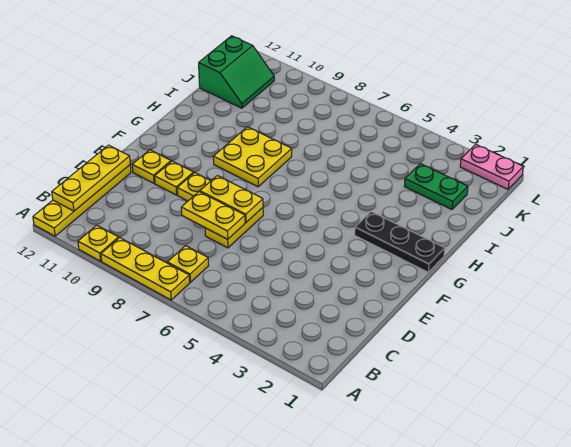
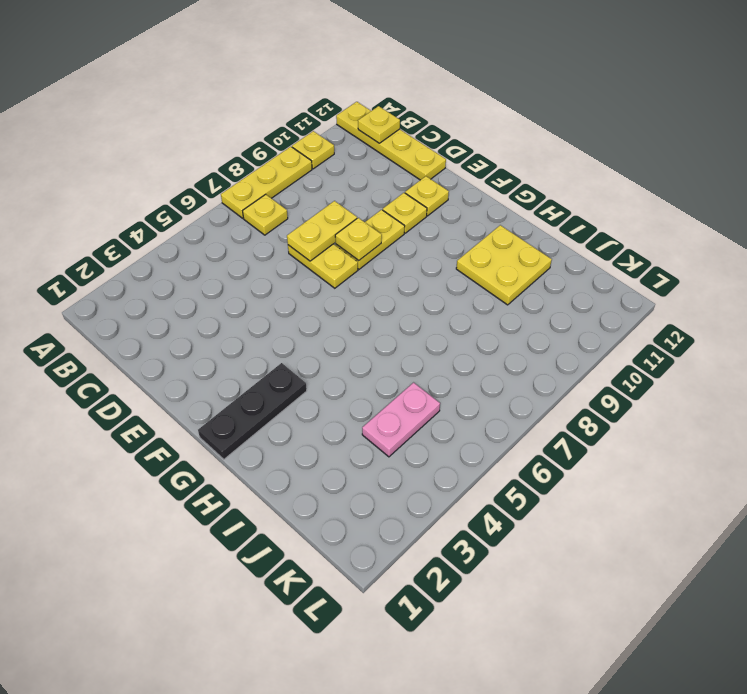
yellow 1x3 plate [52,145,130,211] -> yellow 1x1 plate [358,106,400,143]
yellow 1x2 plate [200,176,263,222] -> yellow 1x1 plate [335,218,382,261]
yellow 2x2 plate [213,127,292,187] -> yellow 2x2 plate moved to [456,225,552,305]
green 1x2 plate [404,164,468,209] -> none
green 2x2 slope [199,36,274,108] -> none
pink 1x2 plate [460,144,523,189] -> pink 1x2 plate moved to [362,383,440,457]

